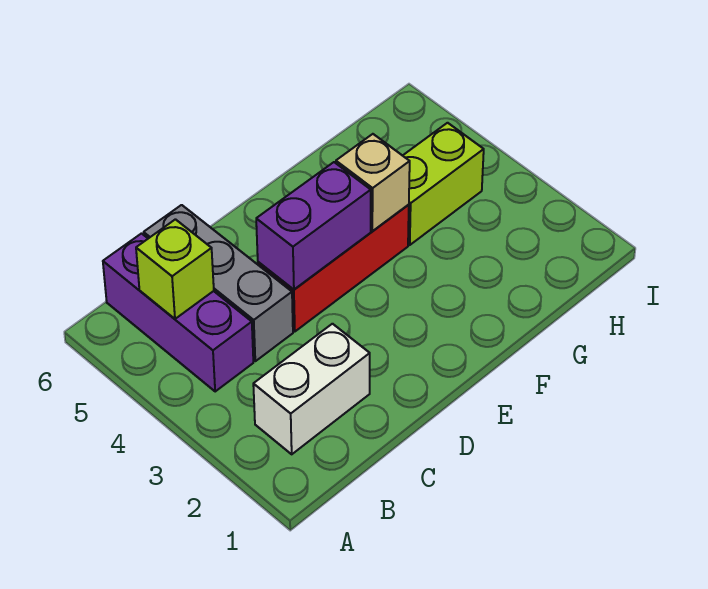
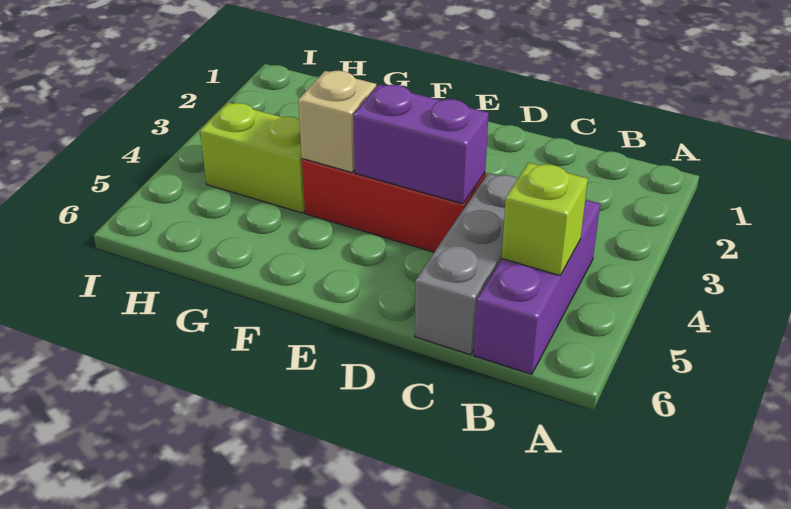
white 1x2 brick [253,324,370,454] -> none

